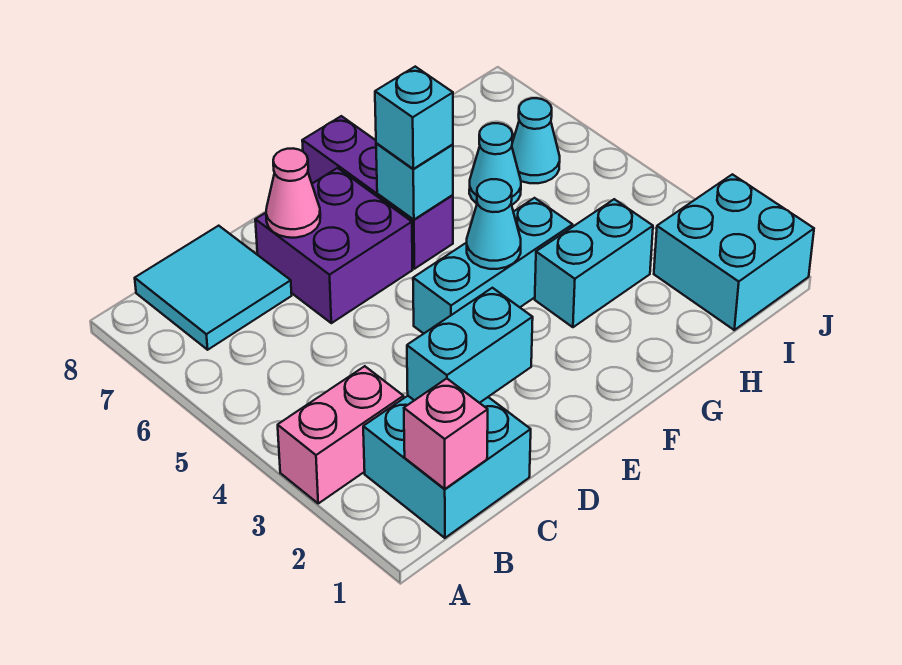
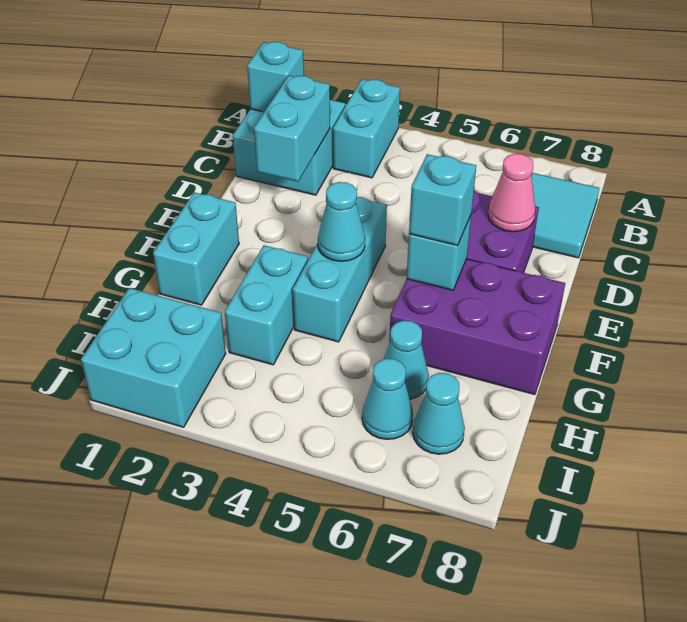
pink 1x2 brick [278,366,404,503] -> cyan 1x2 brick [333,79,400,178]
pink 1x1 brick [404,379,488,489] -> cyan 1x1 brick [247,42,304,112]
none -> cyan 1x2 brick [153,192,239,305]
purple 1x3 brick [302,116,453,269] -> purple 2x3 brick [389,259,565,395]
none -> cyan 1x1 cone [413,373,465,454]

